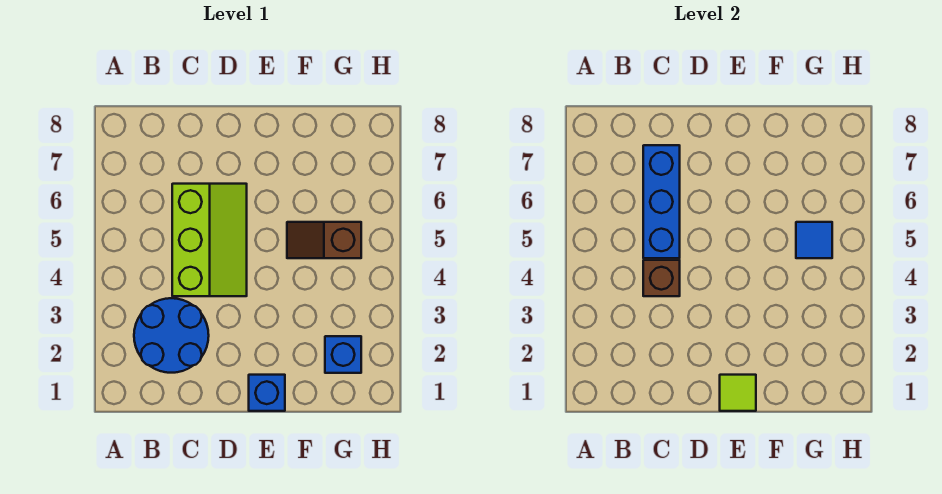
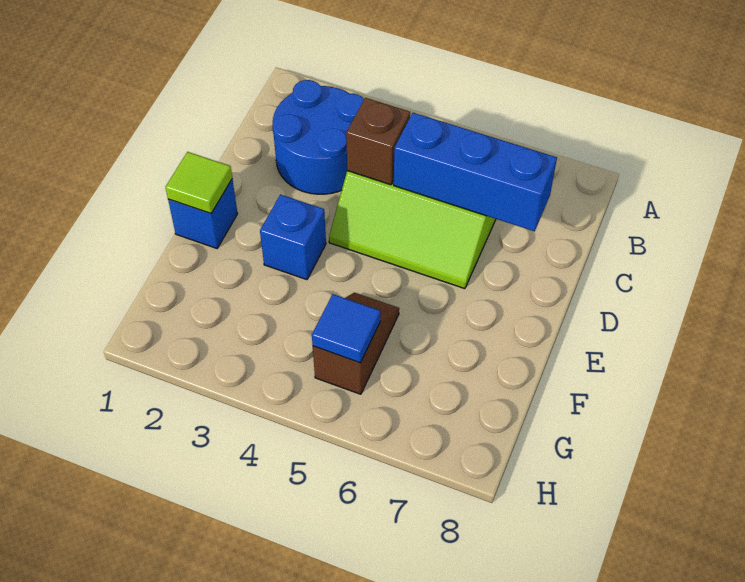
blue 1x1 brick [325,336,361,373] -> blue 1x1 brick moved to [260,195,326,280]

